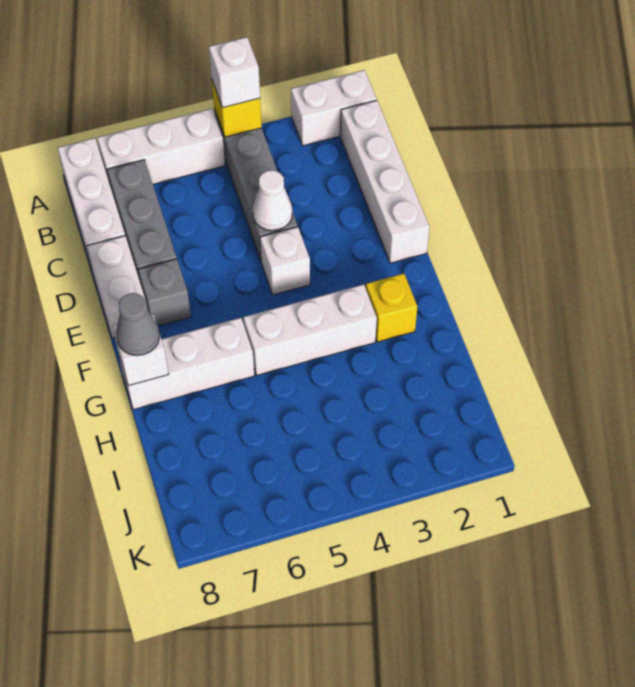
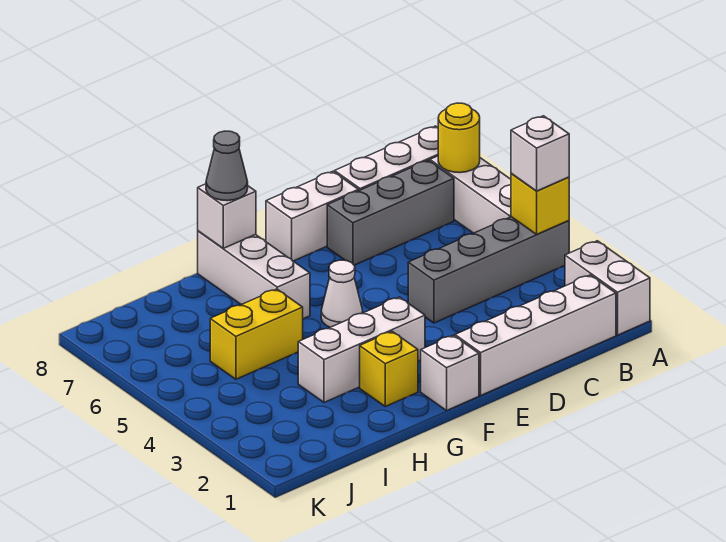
none -> yellow 1x1 round brick [438,103,480,173]
white 1x1 cone [253,170,292,231] -> white 1x1 cone moved to [321,260,363,327]
white 1x1 brick [260,227,310,295] -> white 1x1 brick moved to [421,335,479,411]
grey 1x1 brick [138,259,191,326] -> none
white 1x3 brick [243,284,377,375] -> white 1x3 brick turned to [298,297,425,403]
none -> yellow 1x2 brick [210,289,303,379]

